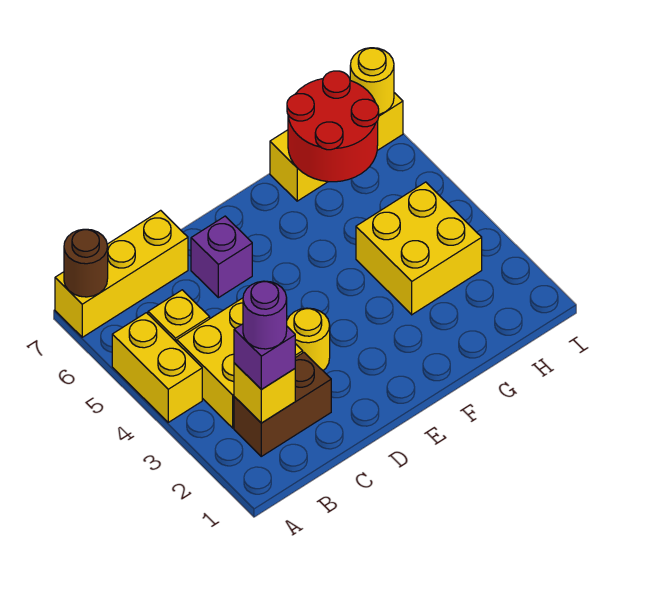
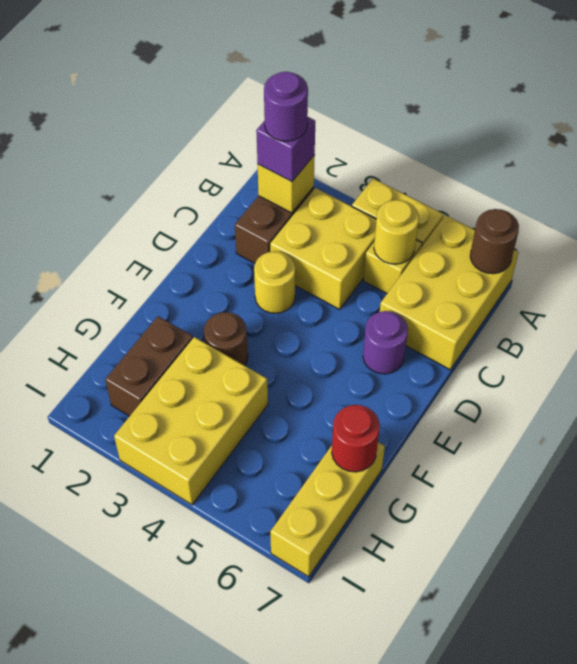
yellow 1x3 brick [55,210,188,337] -> yellow 2x3 brick [380,215,519,370]
purple 1x1 brick [191,216,252,298] -> purple 1x1 round brick [363,311,408,374]
none -> brown 1x1 round brick [204,312,248,366]
none -> brown 1x2 brick [105,316,193,416]
yellow 2x2 brick [356,182,482,315] -> yellow 2x3 brick [114,337,268,505]
red 2x2 round brick [287,71,379,182] -> red 1x1 round brick [332,405,380,472]
yellow 1x1 round brick [350,48,394,114] -> yellow 1x1 round brick moved to [374,200,419,264]

